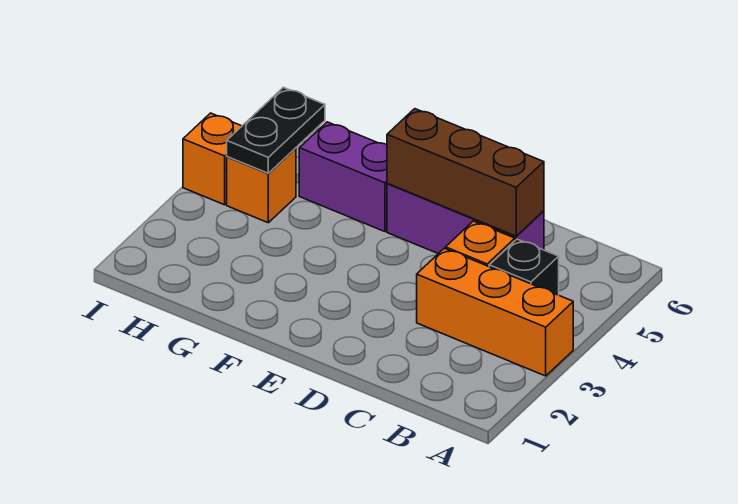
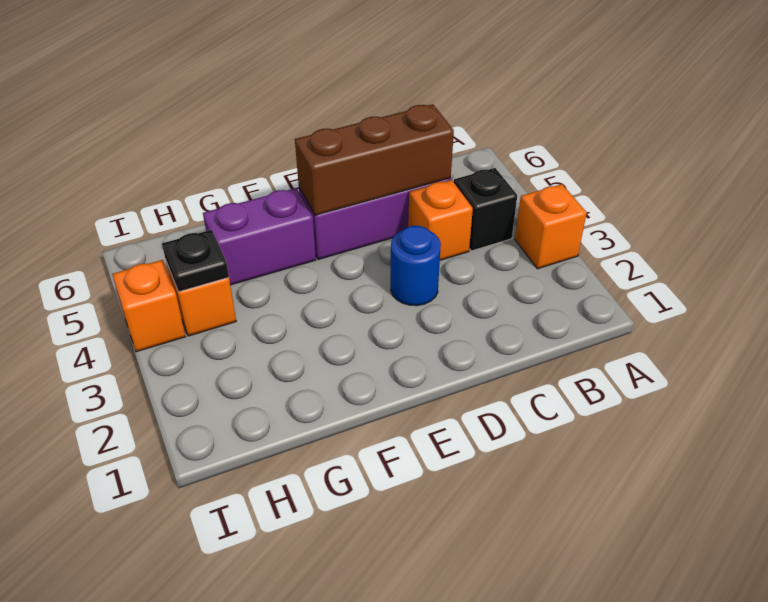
orange 1x3 brick [417,248,573,376] -> orange 1x1 brick [515,184,587,269]
none -> blue 1x1 round brick [391,226,441,306]
black 1x2 plate [227,87,325,173] -> black 1x1 plate [162,230,229,292]

